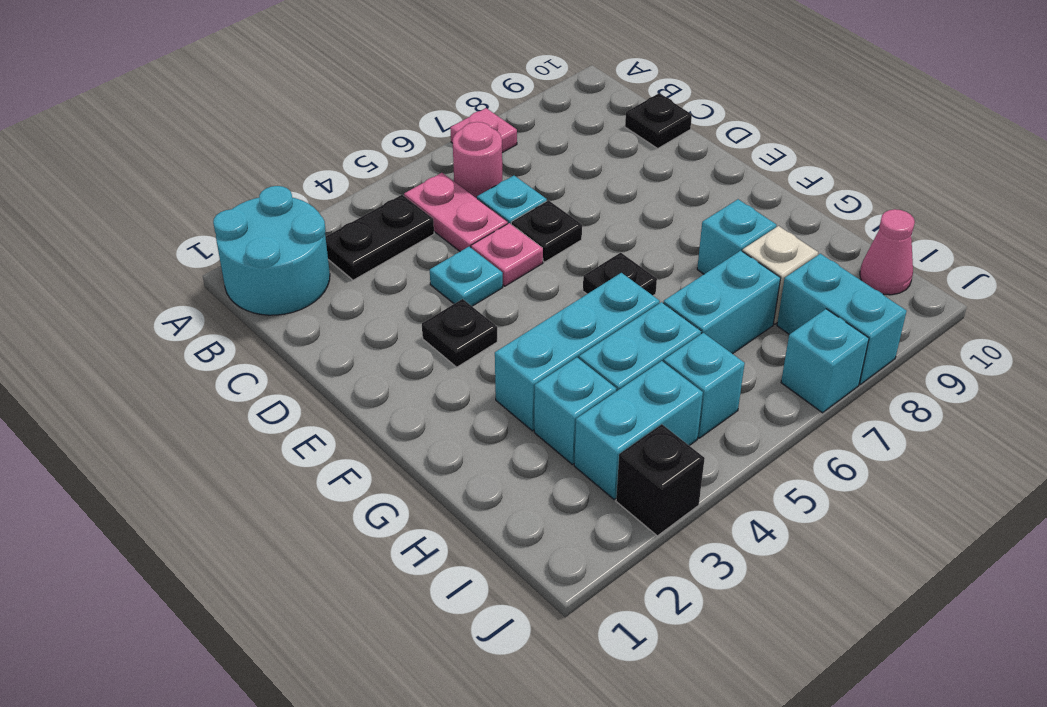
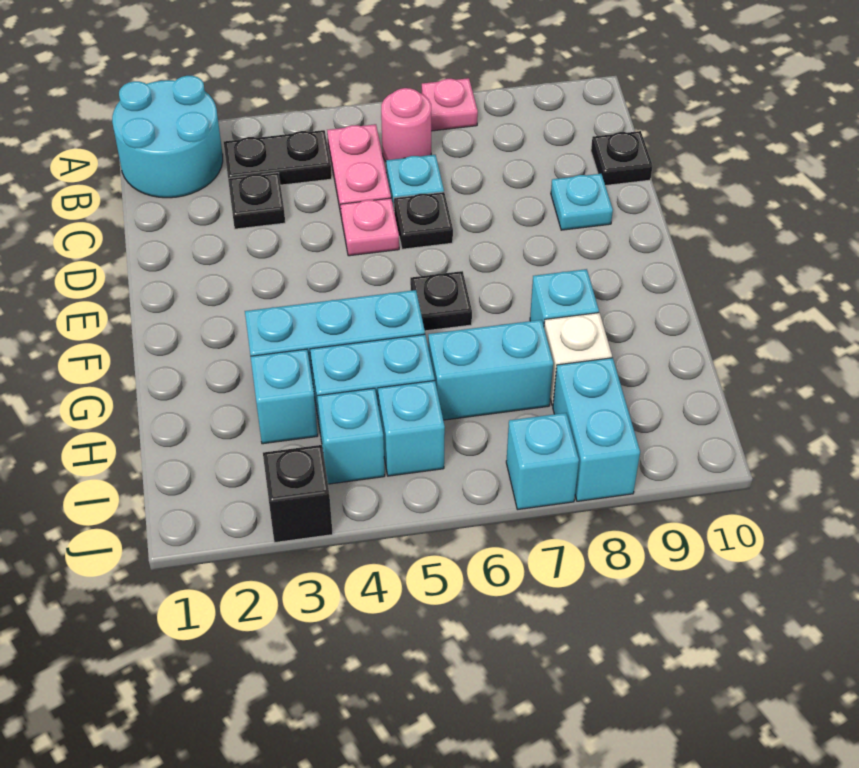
cyan 1x1 plate [430,247,503,306] -> cyan 1x1 plate moved to [551,174,613,230]
black 1x1 plate [422,299,497,367] -> black 1x1 plate moved to [228,173,285,229]
cyan 1x2 brick [574,361,703,499] -> cyan 1x1 brick [317,388,385,484]
pink 1x1 cone [860,209,915,295] -> none

